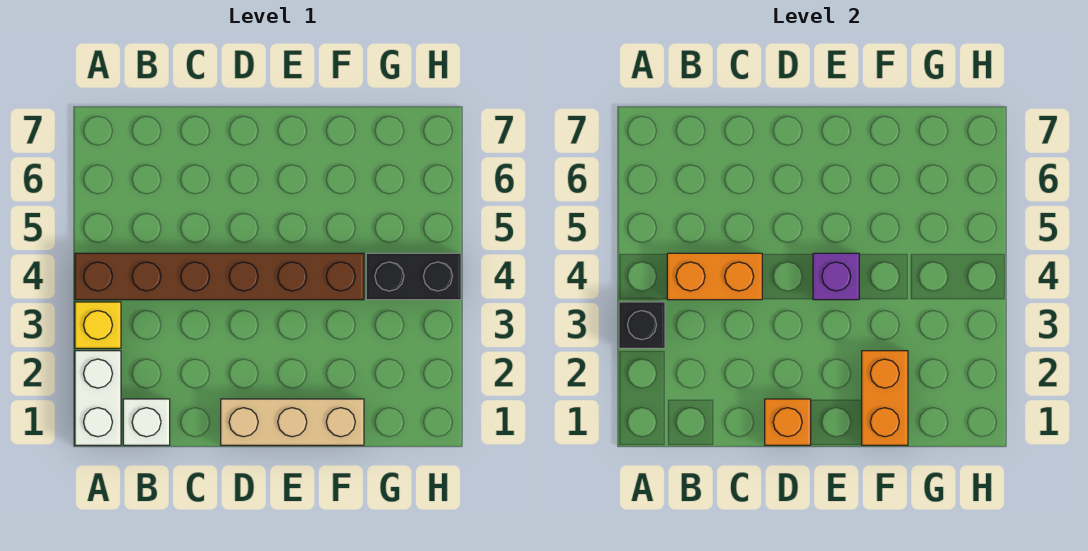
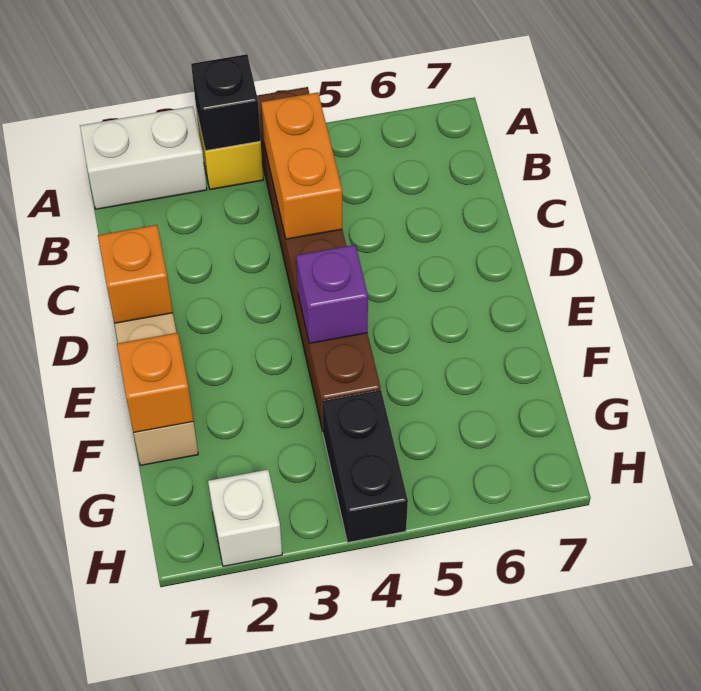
white 1x1 brick [123,399,170,445] -> white 1x1 brick moved to [208,470,282,566]
orange 1x2 brick [862,351,908,445] -> orange 1x1 brick [117,333,193,433]

